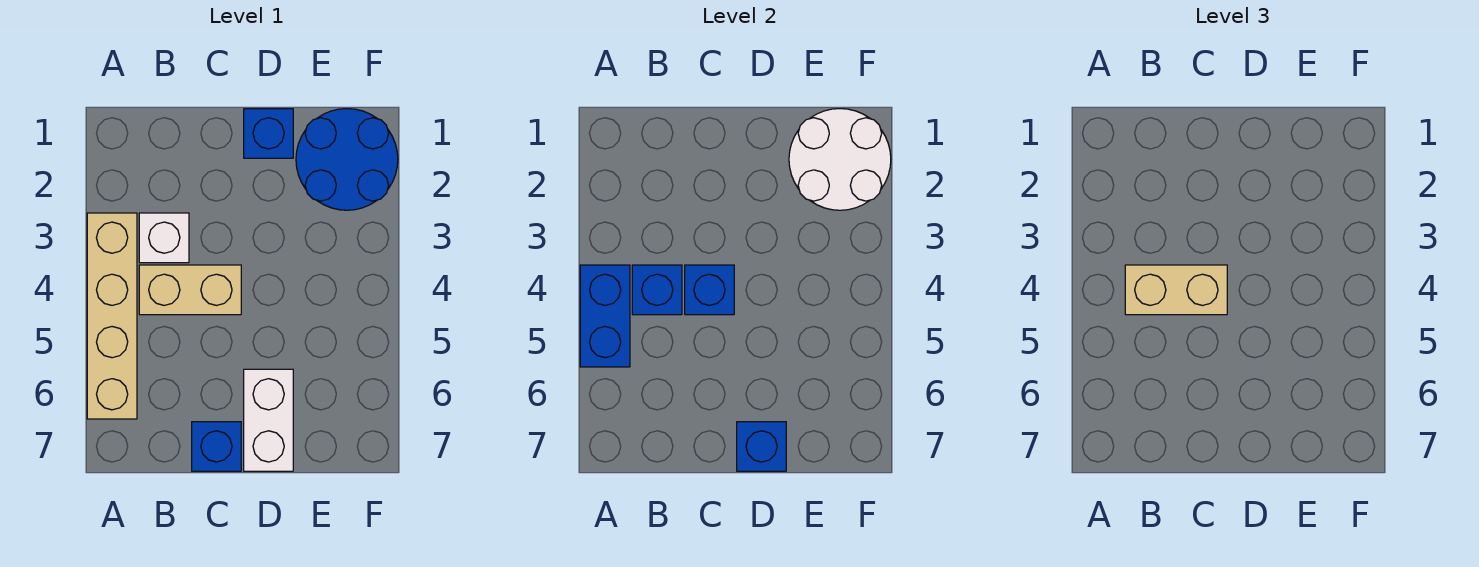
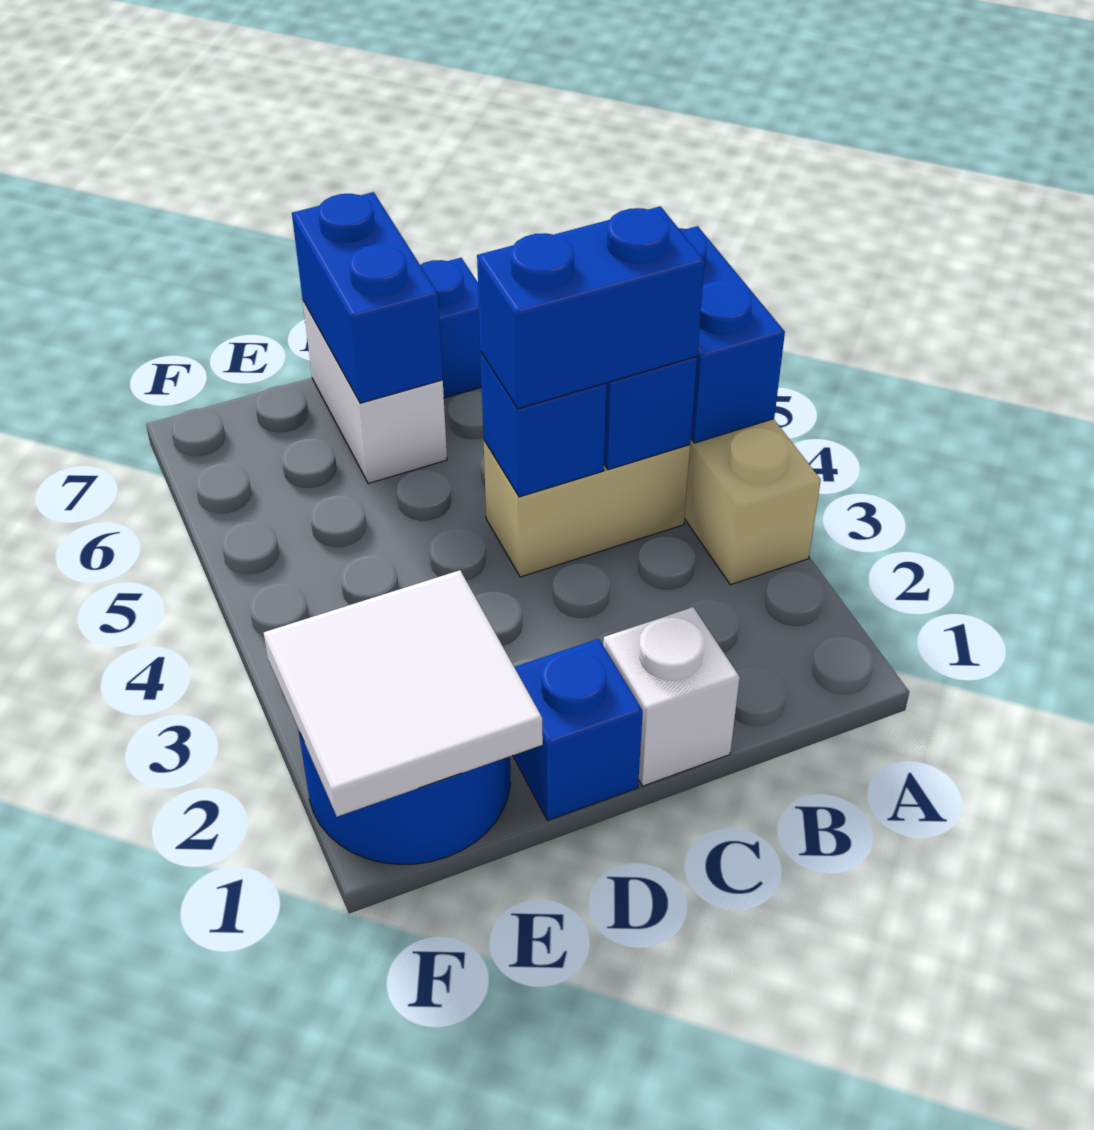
white 1x1 brick [139,213,189,263] -> white 1x1 brick moved to [603,607,740,786]
tan 1x2 brick [1125,265,1227,315] -> blue 1x2 brick [477,206,705,409]
blue 1x1 brick [737,422,786,471] -> blue 1x2 brick [292,192,443,403]
white 2x2 round brick [789,109,891,210] -> white 2x2 tile [264,570,543,817]

